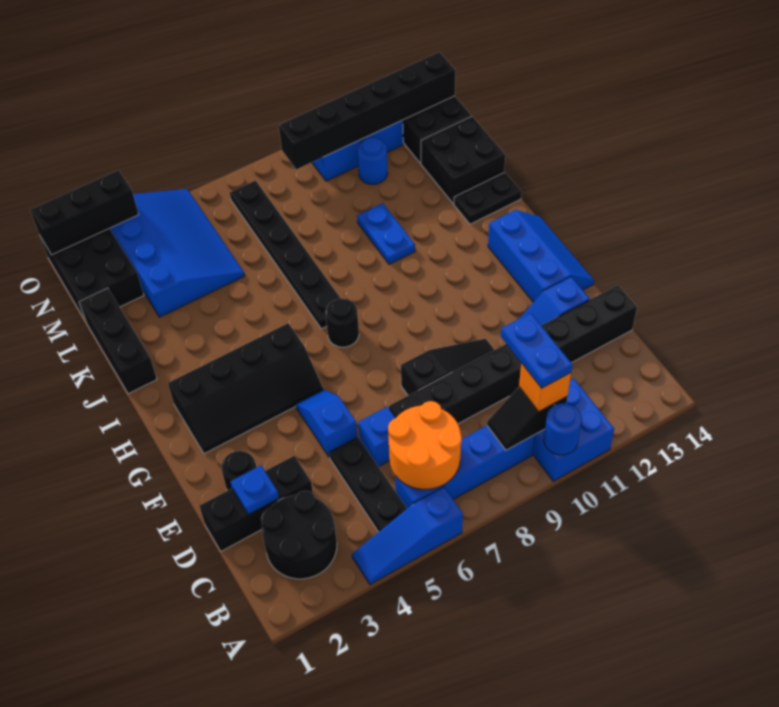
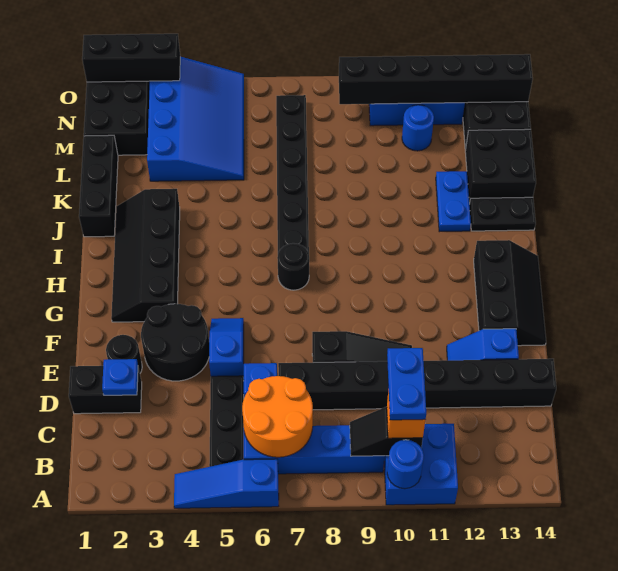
black 2x2 round brick [261,491,337,579] -> black 2x2 round brick moved to [141,304,209,381]
black 1x3 brick [200,456,313,551] -> black 1x2 brick [69,366,142,414]
blue 2x3 slope [488,210,594,302] -> black 2x3 slope [474,240,546,346]
black 2x4 slope [168,323,323,454] -> black 2x4 slope turned to [111,189,180,322]
blue 1x2 plate [357,203,415,264] -> blue 1x2 plate moved to [436,171,471,232]

